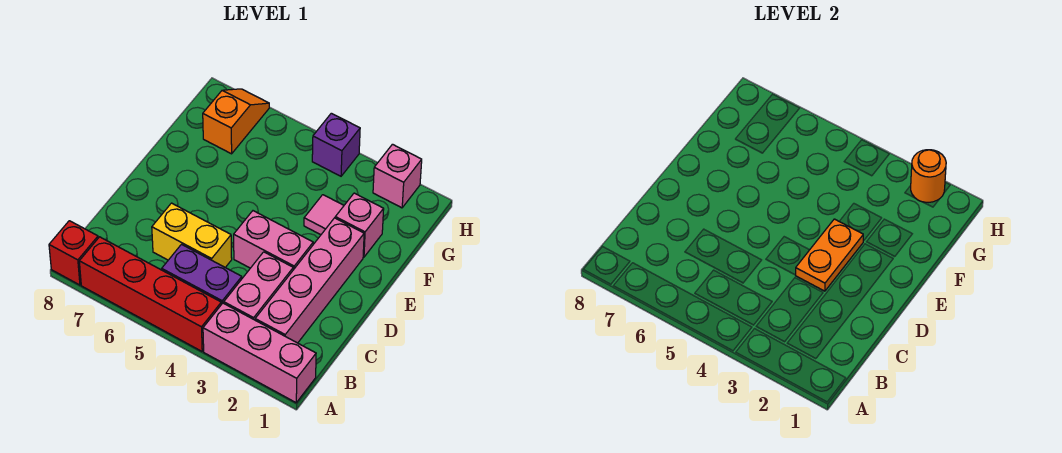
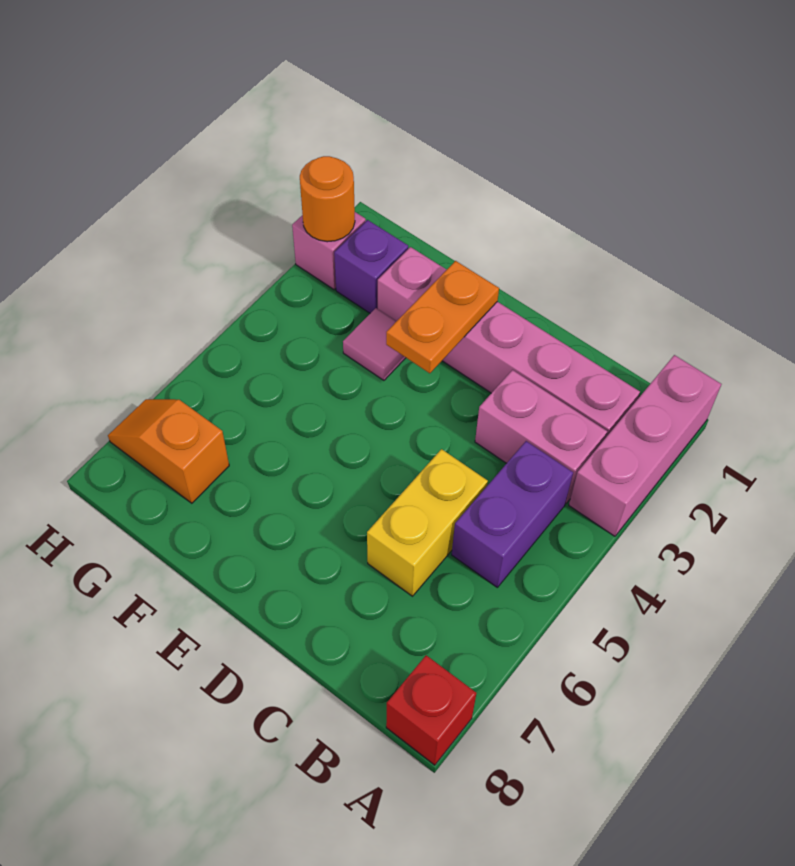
red 1x4 brick [79,237,221,351] -> none
pink 1x2 brick [234,211,313,270] -> none
orange 1x2 plate [796,219,863,291] -> orange 1x2 plate turned to [386,261,499,373]
purple 1x1 brick [312,113,360,176] -> purple 1x1 brick moved to [334,220,408,313]

